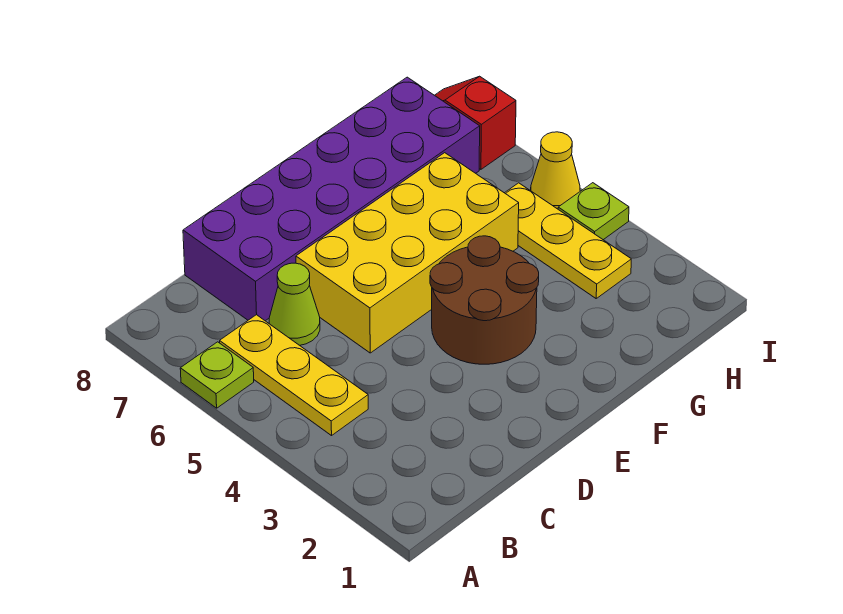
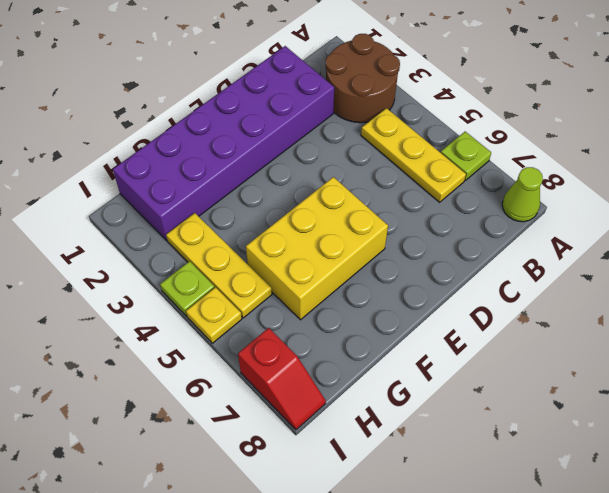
lime 1x1 cone [269,263,320,345] -> lime 1x1 cone moved to [502,167,543,222]
purple 2x6 brick [183,77,480,321] -> purple 2x6 brick moved to [113,46,334,240]
yellow 2x4 brick [296,153,519,353] -> yellow 2x3 brick [246,177,388,320]
brown 2x2 round brick [430,236,539,364] -> brown 2x2 round brick moved to [325,34,400,123]
yellow 1x1 cone [531,132,580,209] -> yellow 1x1 plate [186,287,242,343]

